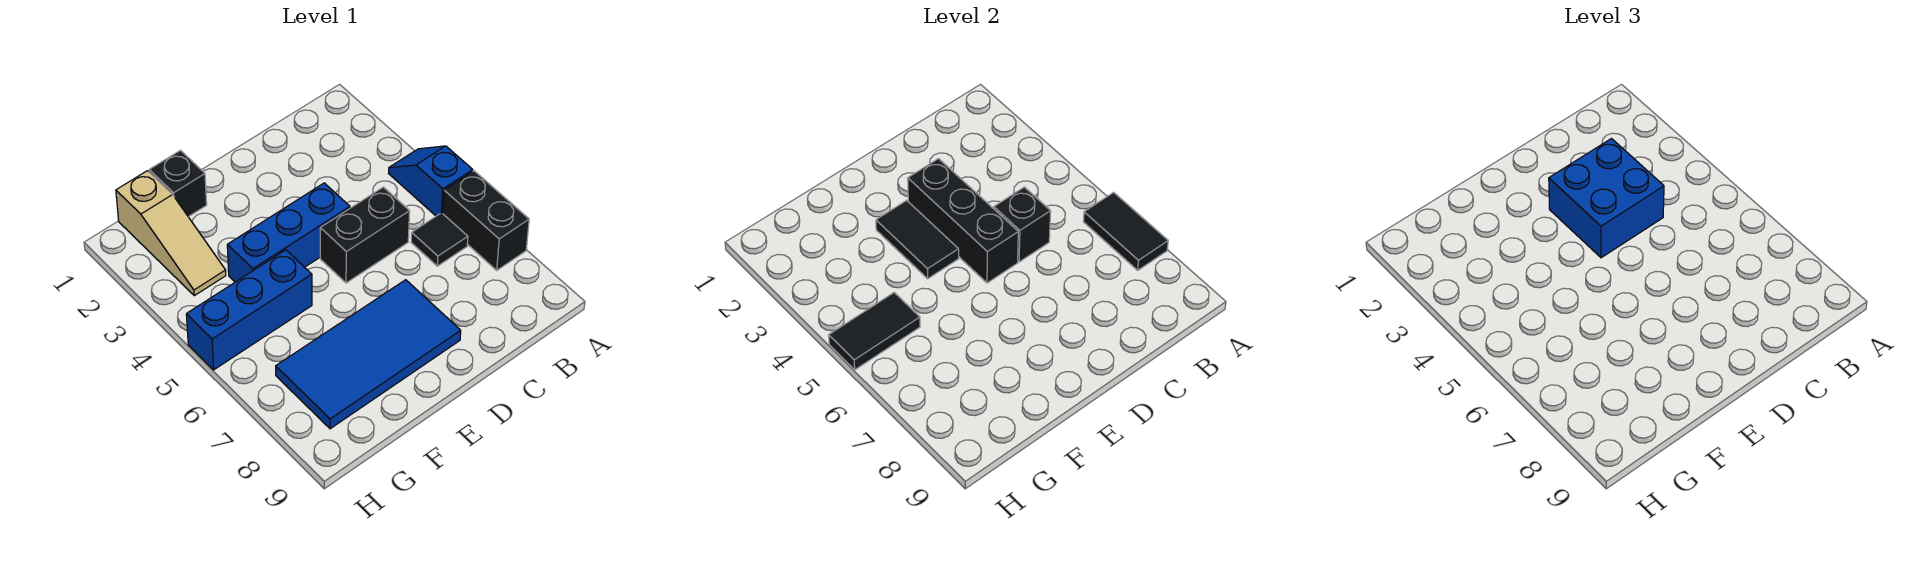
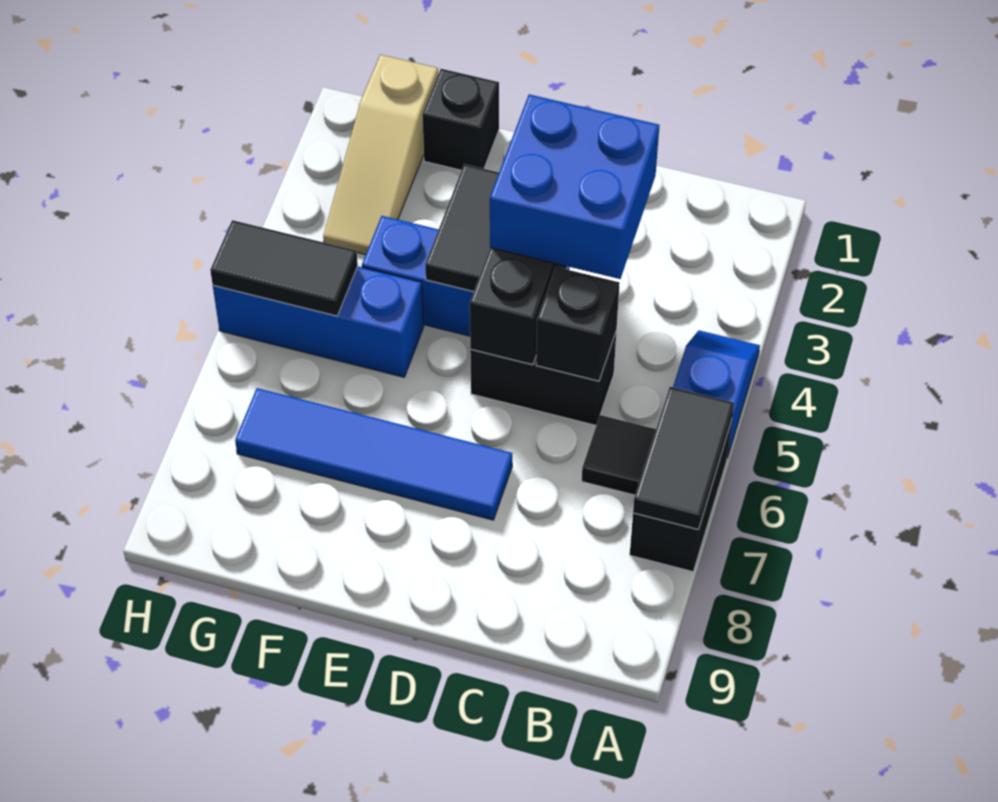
blue 2x4 tile [276,280,461,429] -> blue 1x4 tile [235,388,512,520]

